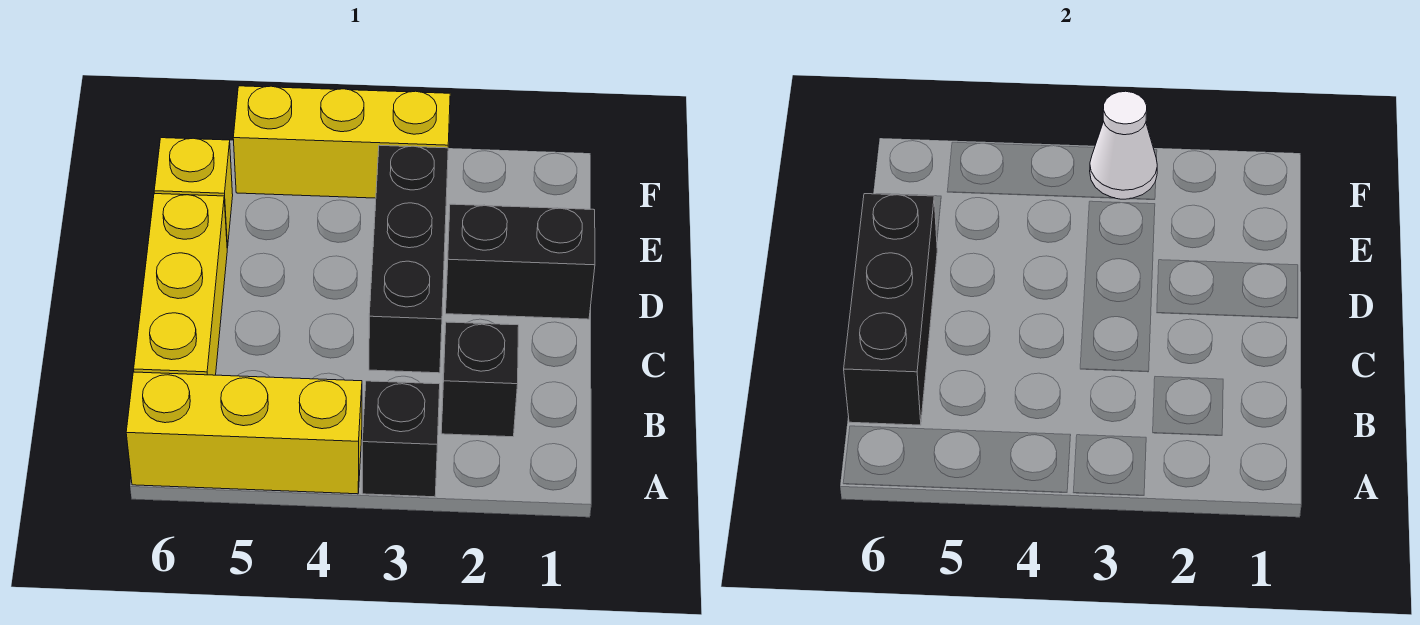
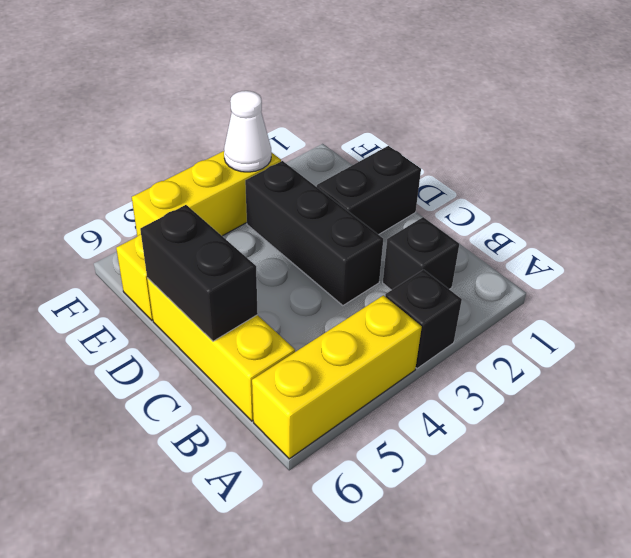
black 1x3 brick [844,194,937,425] -> black 1x2 brick [140,205,258,341]

